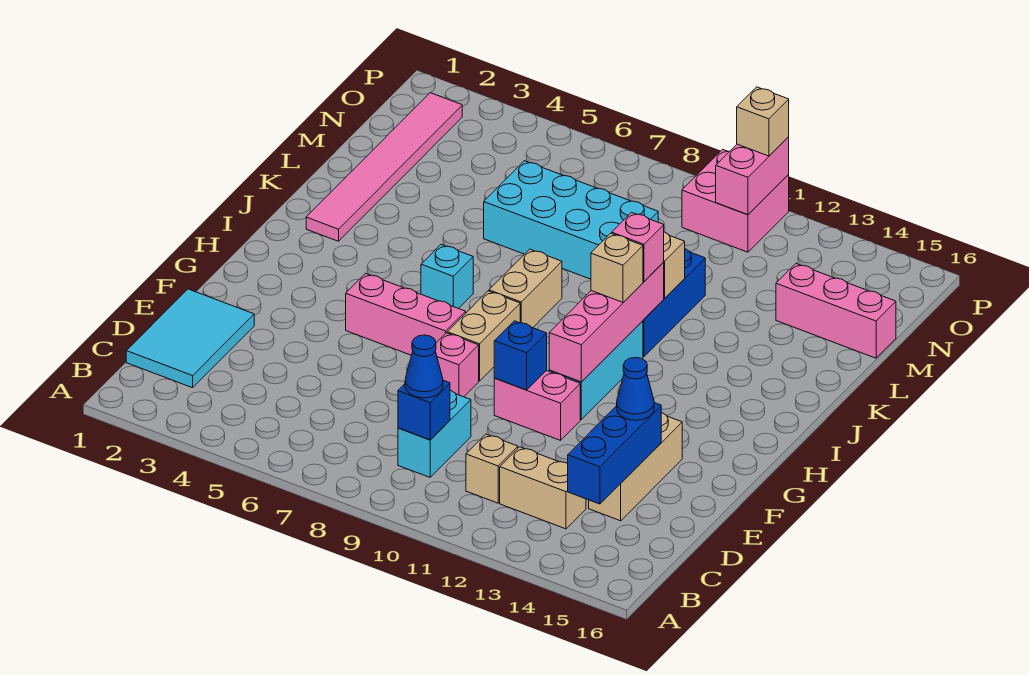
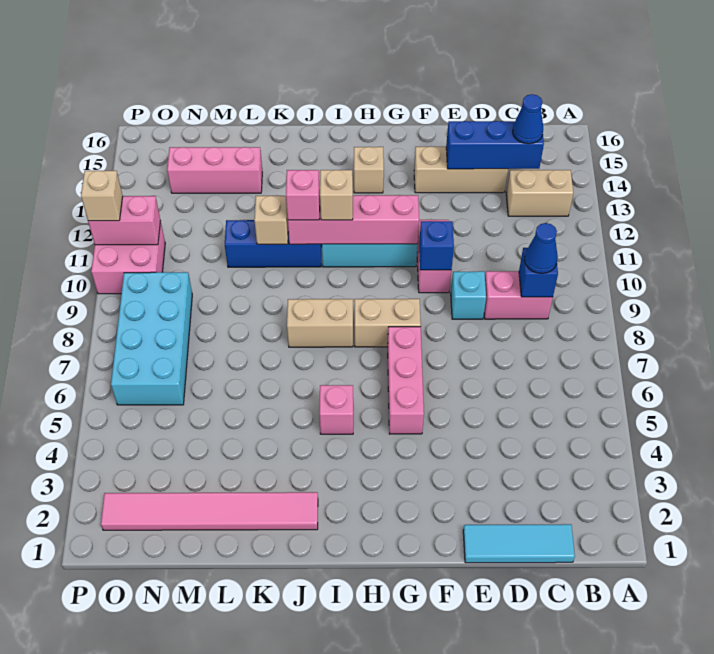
cyan 2x3 tile [126,289,254,388] -> cyan 1x3 tile [463,524,575,563]
cyan 1x2 brick [398,390,471,477] -> pink 1x2 brick [484,271,553,319]
tan 1x1 brick [466,434,518,503] -> tan 1x1 brick moved to [354,147,384,193]
tan 1x2 brick [500,447,586,529] -> tan 1x2 brick turned to [506,170,573,216]
blue 1x1 cone [617,357,654,420] -> blue 1x1 cone moved to [513,94,543,144]
pink 1x1 brick [436,333,479,397] -> pink 1x1 brick moved to [320,385,353,434]
cyan 1x1 brick [421,245,473,309] -> cyan 1x1 brick moved to [451,271,486,319]
cyan 2x4 brick [484,161,658,279] -> cyan 2x4 brick moved to [111,272,192,405]
pink 1x3 brick [776,264,896,358] -> pink 1x3 brick turned to [167,147,262,193]

